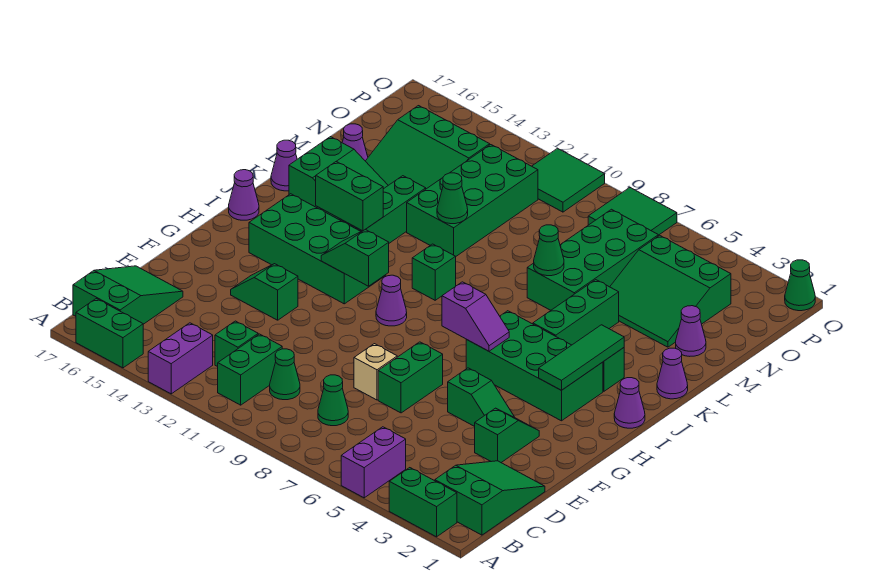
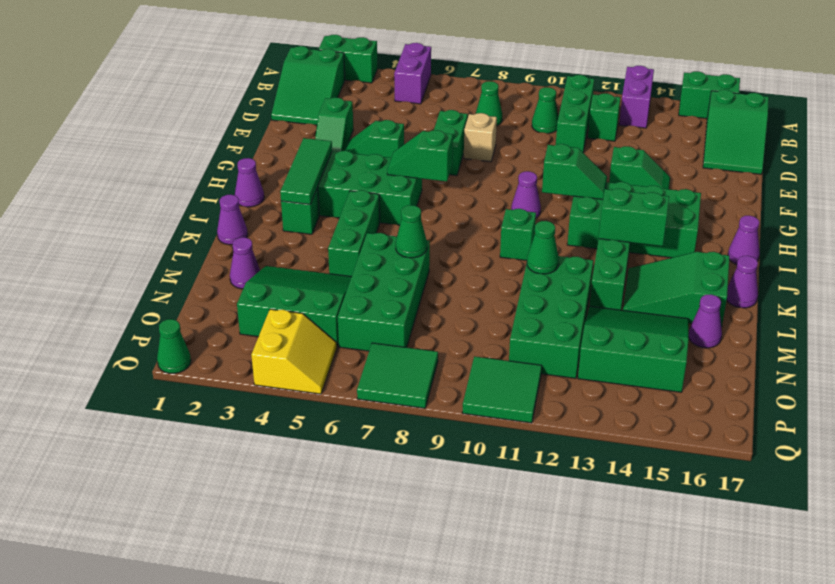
green 1x2 brick [218,334,282,405] -> green 1x3 brick [556,75,594,152]
purple 1x2 slope [442,282,509,351] -> green 1x2 slope [387,130,453,182]
none -> yellow 2x2 slope [251,309,337,394]

